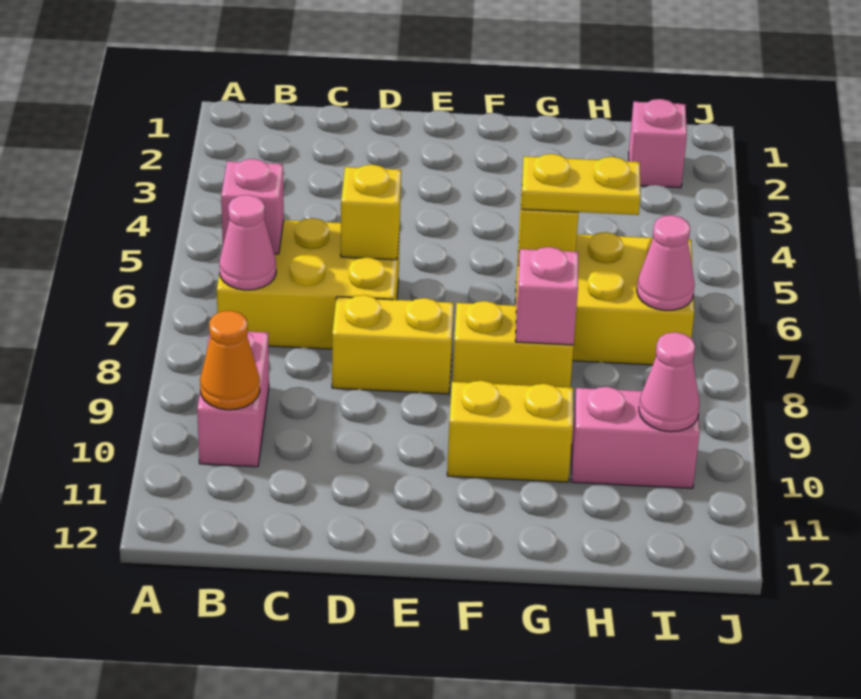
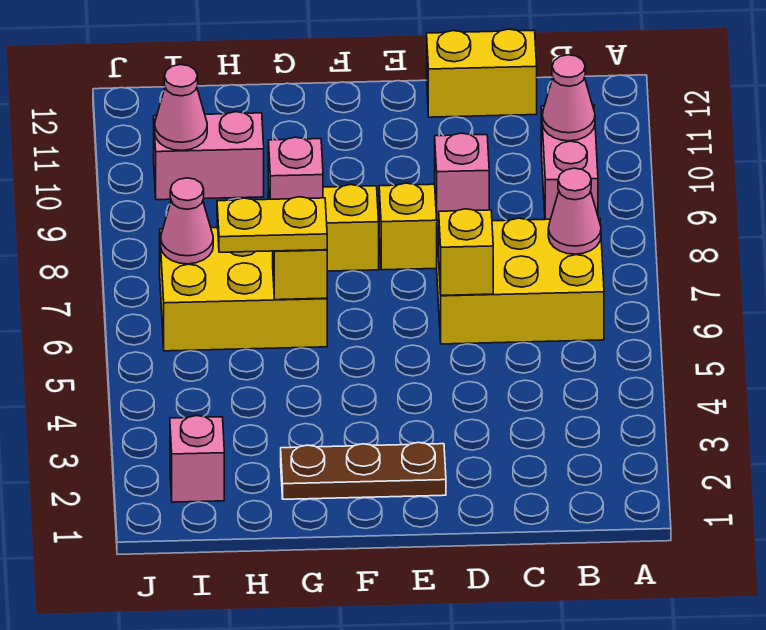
pink 1x1 brick [221,159,284,254] -> pink 1x1 brick moved to [435,133,489,220]
orange 1x1 cone [200,311,260,410] -> pink 1x1 cone [542,55,595,141]
none -> brown 1x3 plate [281,442,446,499]
yellow 1x2 brick [447,381,573,482] -> yellow 1x2 brick moved to [427,29,537,117]

